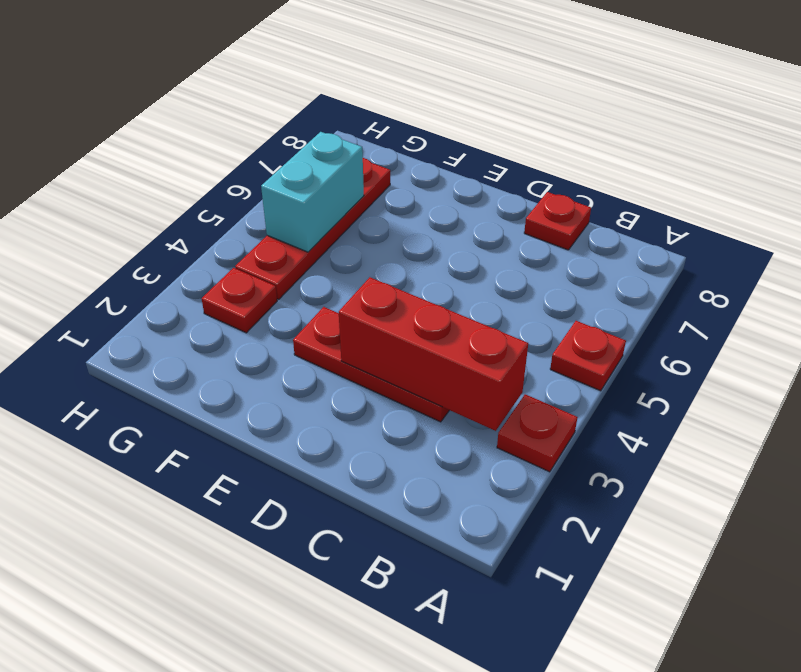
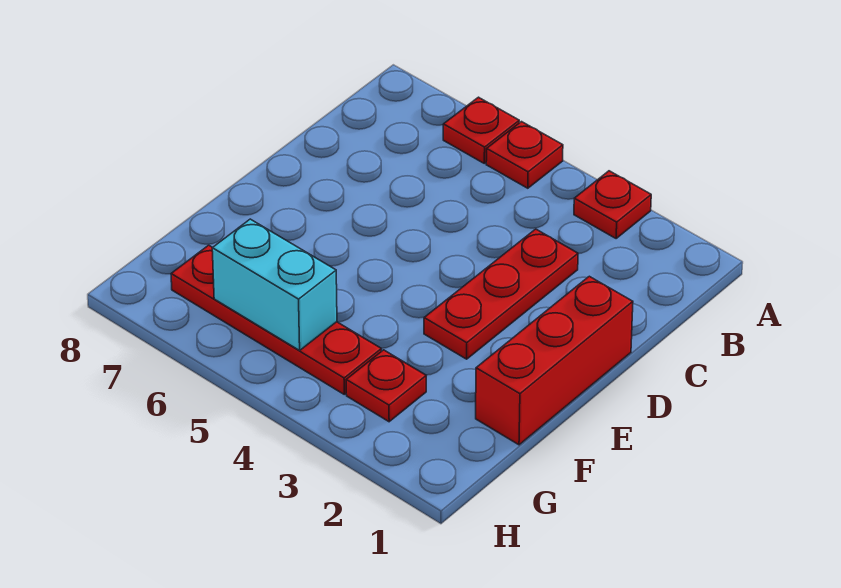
red 1x3 brick [338,277,528,431] -> red 1x3 brick moved to [476,276,633,445]
red 1x1 plate [524,192,591,250] -> red 1x1 plate moved to [443,97,519,163]

